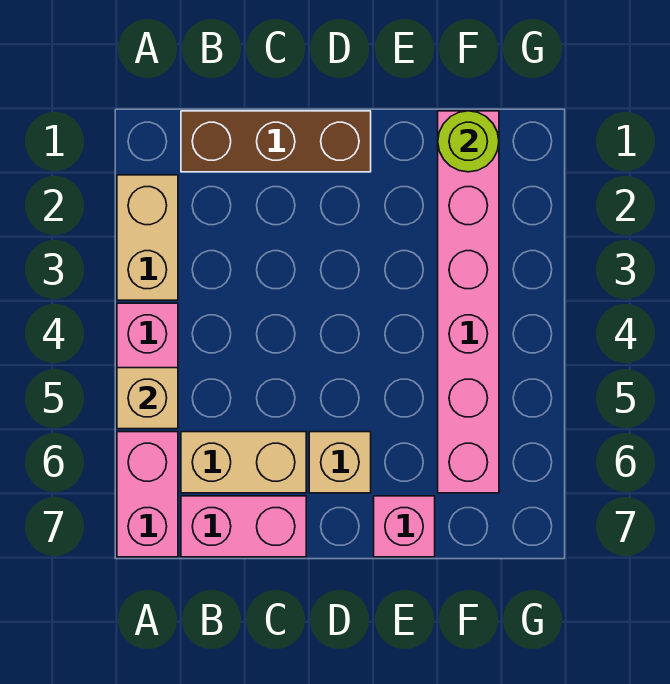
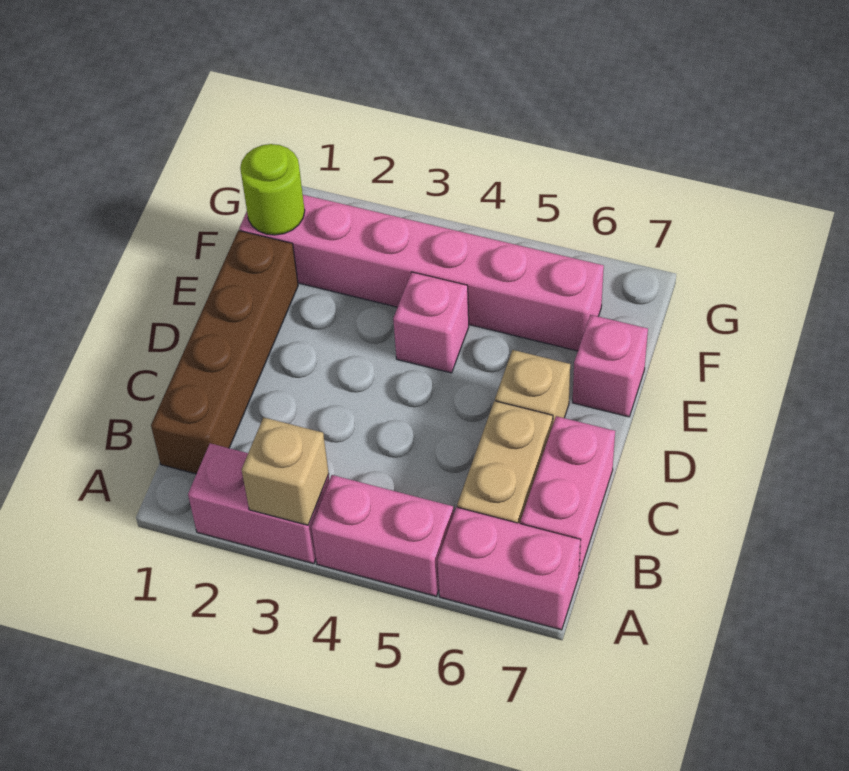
tan 1x2 brick [117,175,178,300] -> pink 1x2 brick [188,443,329,564]
tan 1x1 brick [117,368,178,429] -> tan 1x1 brick moved to [242,417,329,525]
brown 1x3 brick [181,111,371,172] -> brown 1x4 brick [151,230,298,474]
none -> pink 1x1 brick [393,272,469,373]

